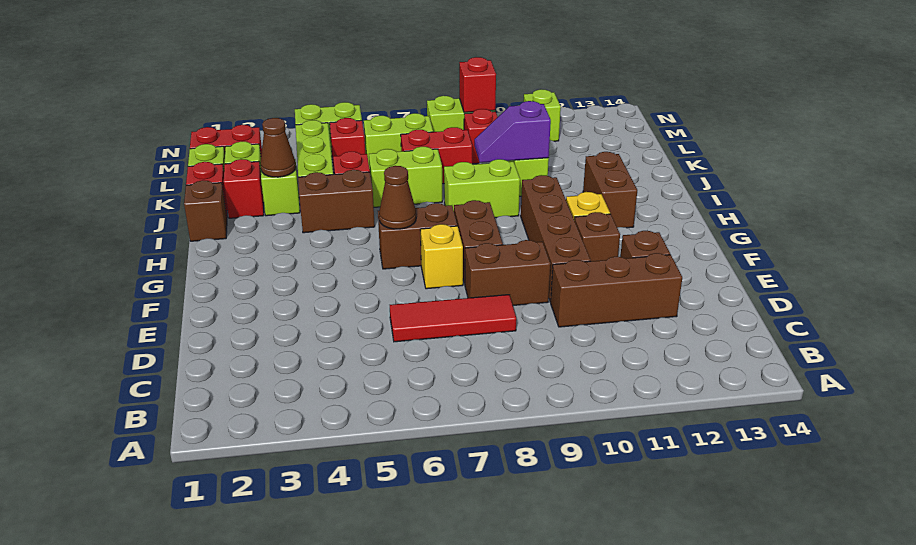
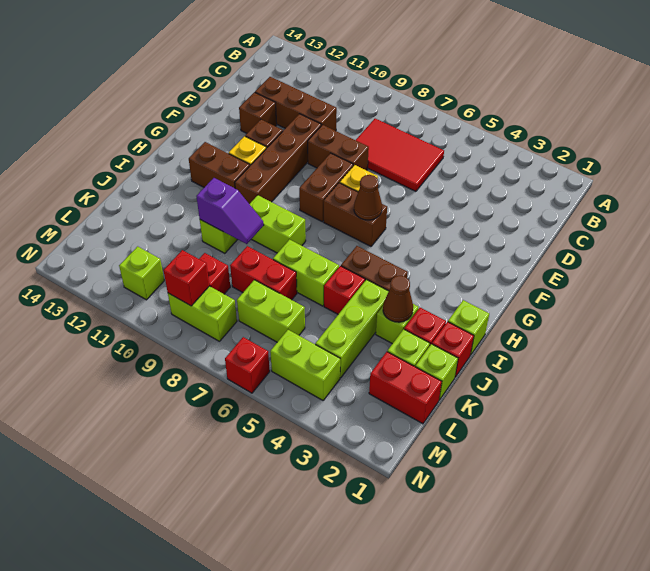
red 1x3 tile [390,295,516,342] -> red 2x3 tile [356,119,444,191]
brown 1x2 brick [583,152,637,228] -> brown 1x2 brick turned to [189,142,250,188]
brown 1x1 brick [184,180,227,241] -> lime 1x1 brick [448,300,489,355]
red 1x1 brick [330,118,365,169] -> red 1x1 brick moved to [225,337,270,393]

